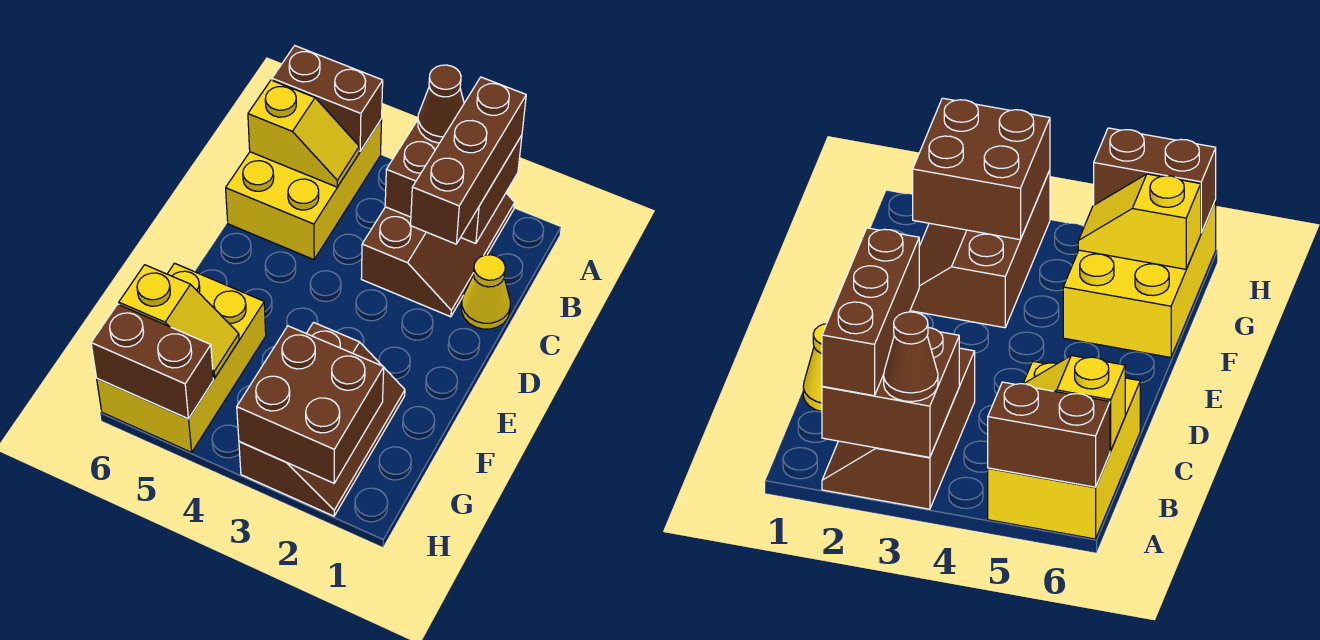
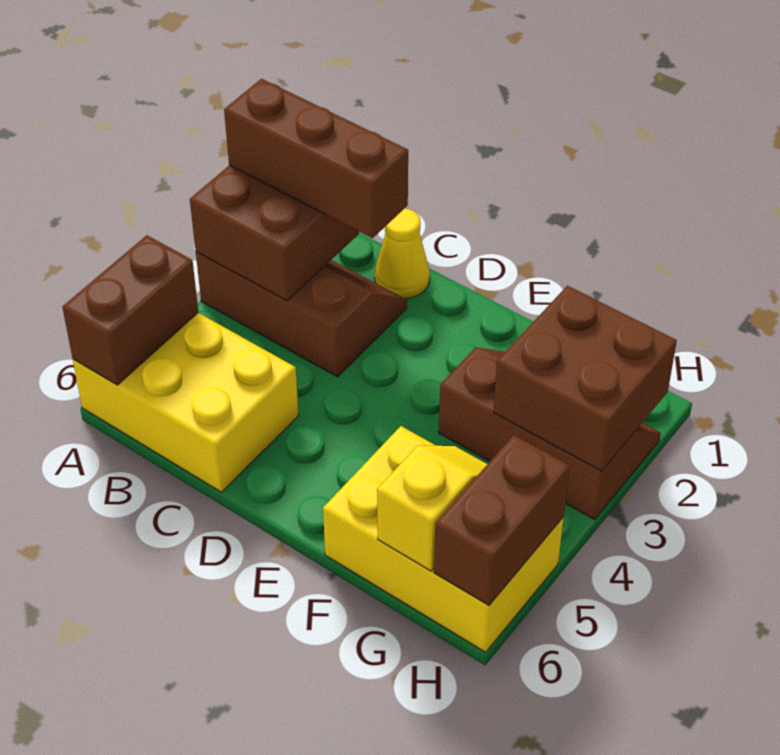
brown 1x1 cone [418,65,464,143] -> none
yellow 1x2 slope [248,80,359,187] -> none

